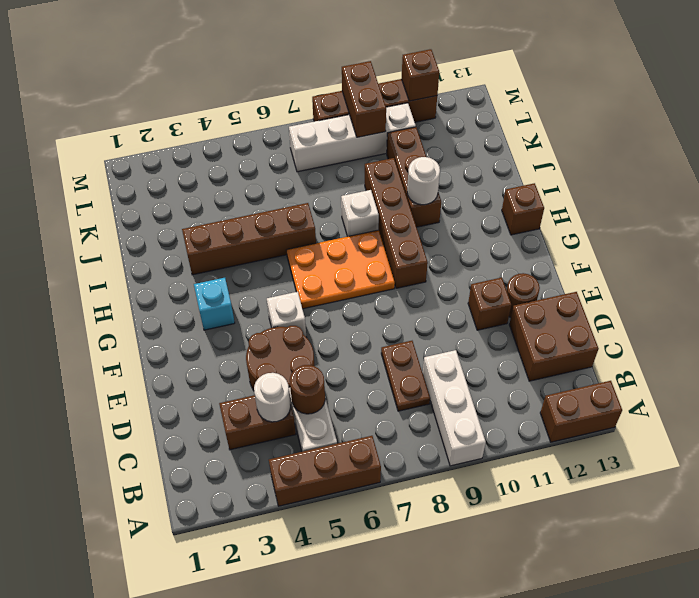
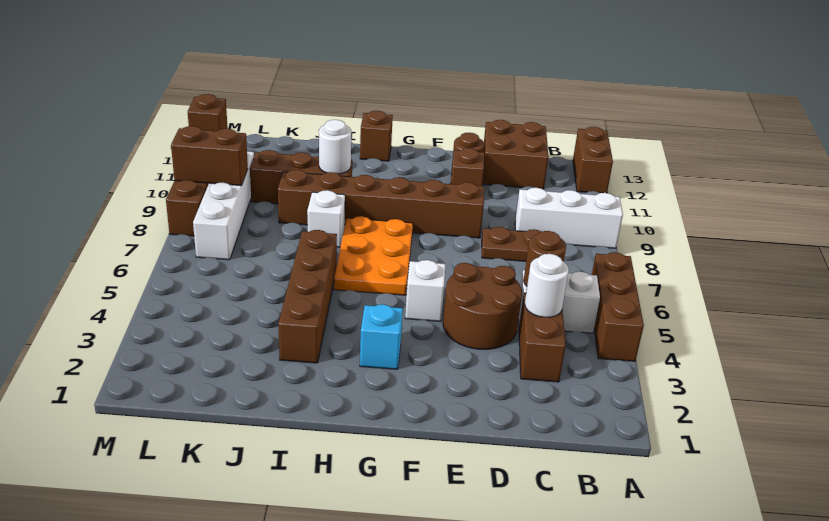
brown 1x4 brick [365,158,428,288] -> brown 1x6 brick [278,170,484,238]

